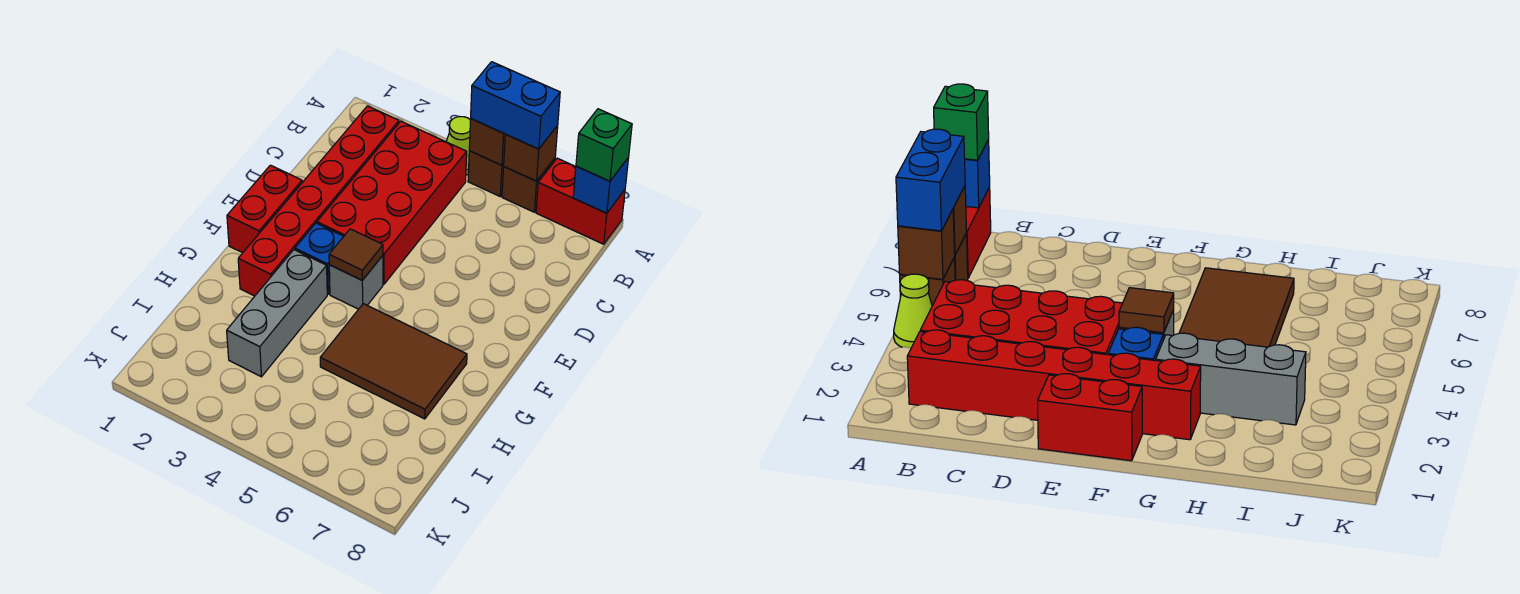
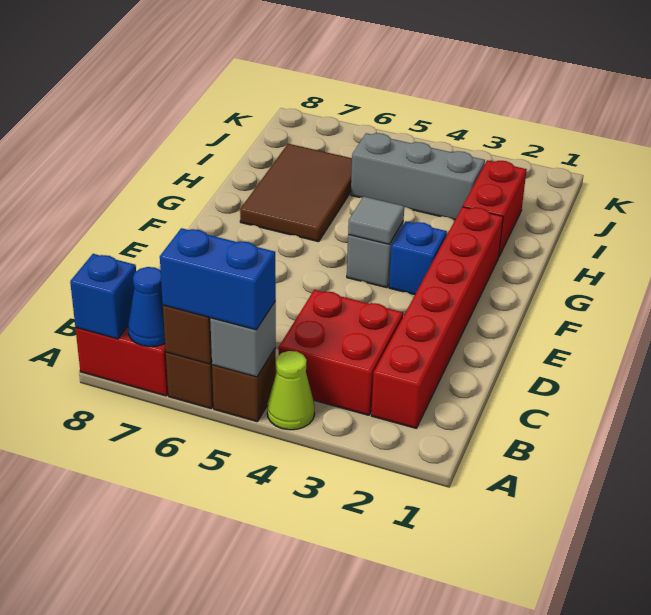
brown 1x1 brick [469,119,505,165] -> grey 1x1 brick [210,301,276,377]
none -> blue 1x1 cone [128,267,165,347]
green 1x1 brick [576,109,632,181] -> none
red 2x4 brick [317,121,467,284] -> red 2x2 brick [279,290,403,415]
red 1x2 brick [227,165,302,253] -> red 1x2 brick moved to [463,160,527,256]
brown 1x1 tile [329,229,383,280] -> grey 1x1 tile [348,197,404,244]
grey 1x3 brick [227,250,327,377] -> grey 1x3 brick turned to [351,133,485,220]
brown 2x3 tile [320,304,467,419] -> brown 2x3 tile turned to [240,144,352,242]

